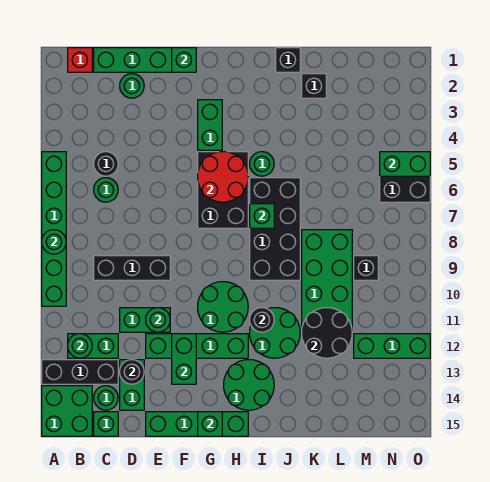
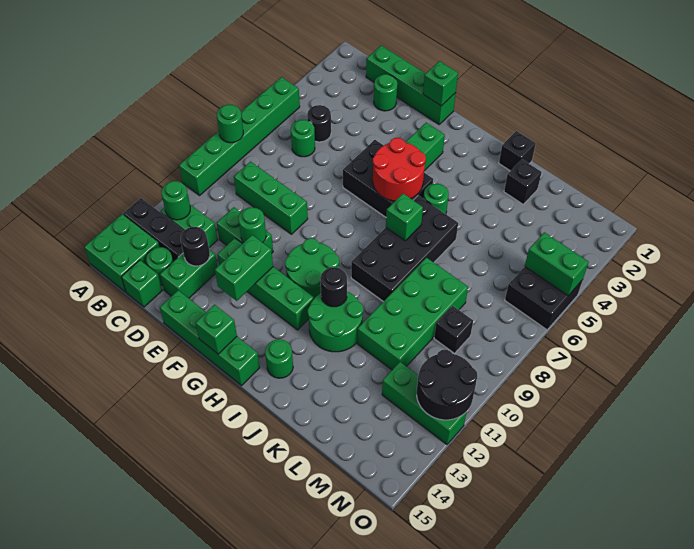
red 1x1 brick [68,48,92,72] -> none
black 1x3 brick [94,256,170,280] -> green 1x3 brick [234,162,308,234]
black 2x3 brick [198,152,248,228] -> black 2x3 brick turned to [343,140,433,217]
green 2x2 round brick [224,360,274,410] -> green 1x1 round brick [265,339,293,378]
black 2x2 round brick [302,308,352,358] -> black 2x2 round brick moved to [417,350,477,420]

